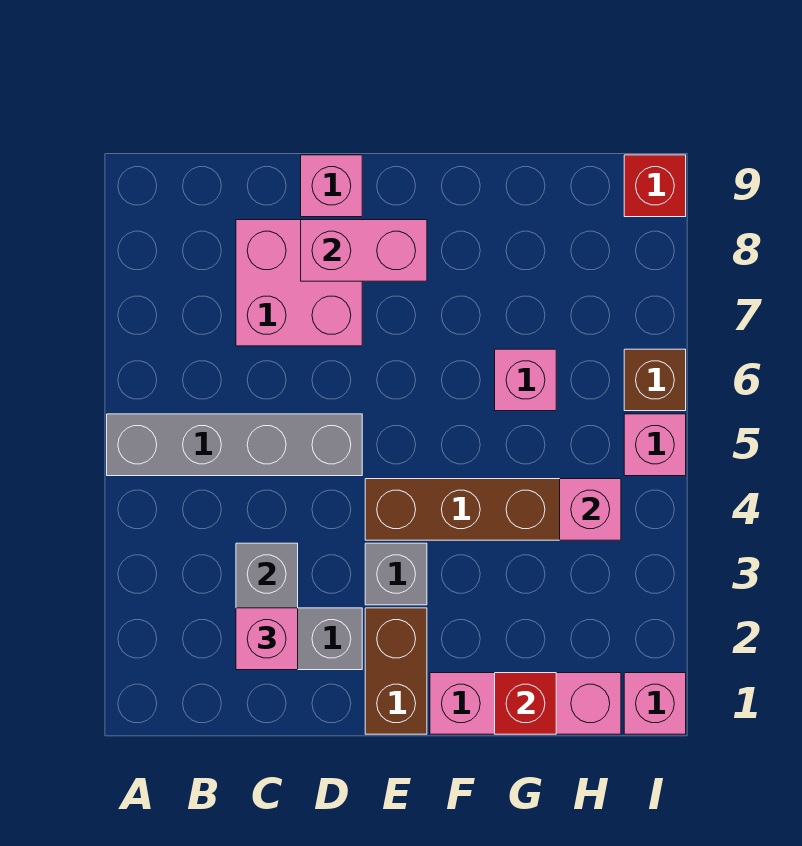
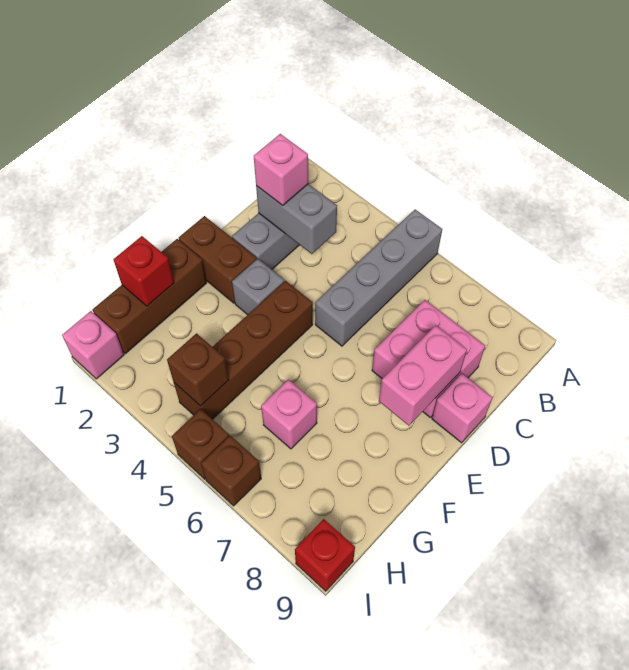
pink 1x3 brick [430,673,621,734] -> brown 1x3 brick [92,239,207,354]
pink 1x1 brick [560,479,621,540] -> brown 1x1 brick [167,333,229,406]
pink 1x1 brick [624,414,686,476] -> brown 1x1 brick [172,409,229,479]

